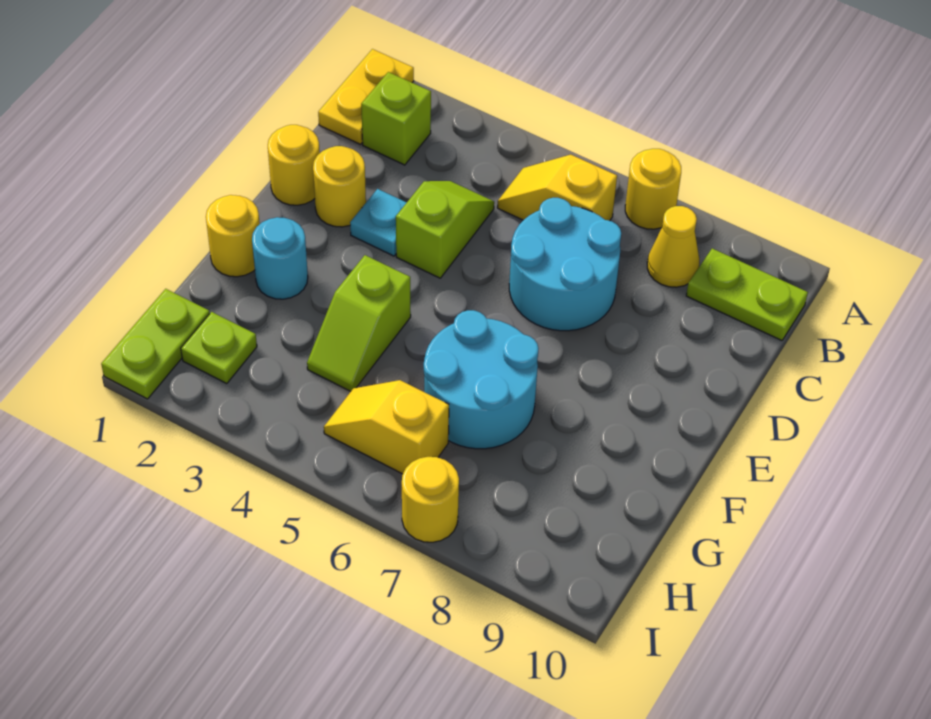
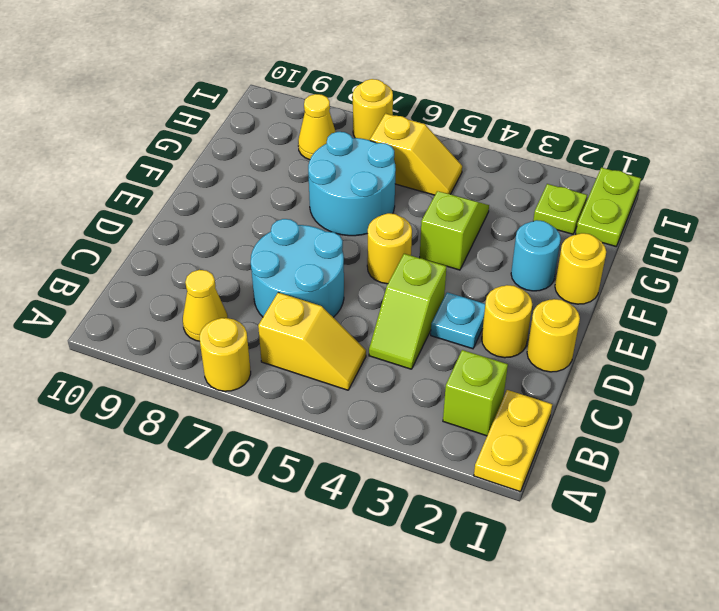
lime 1x2 plate [686,248,808,340] -> none
none -> yellow 1x1 round brick [367,213,412,284]
none -> yellow 1x1 cone [298,94,336,160]

